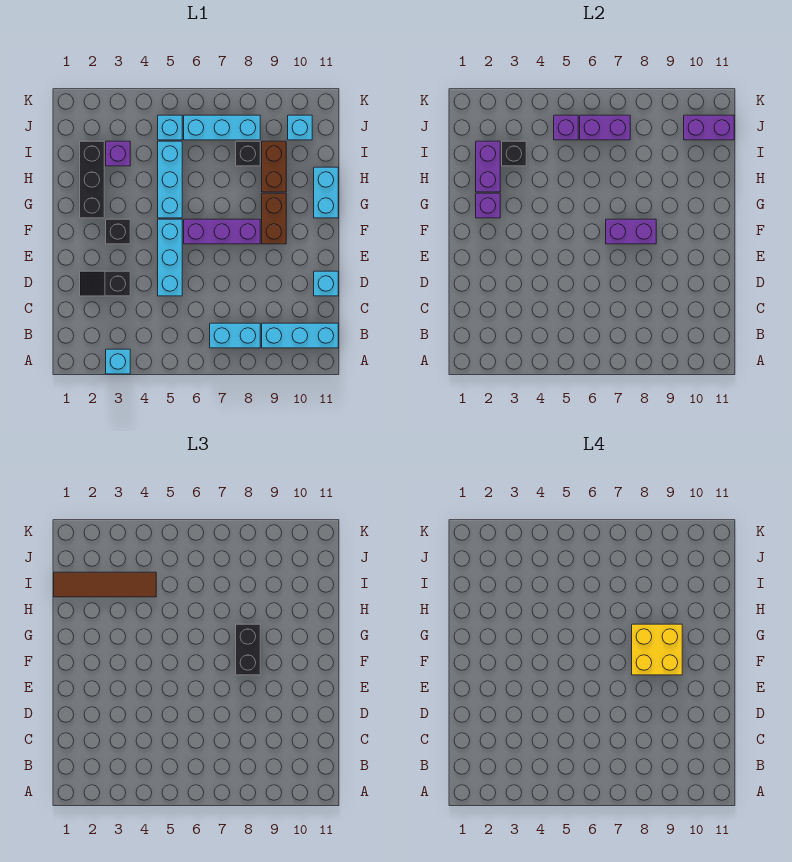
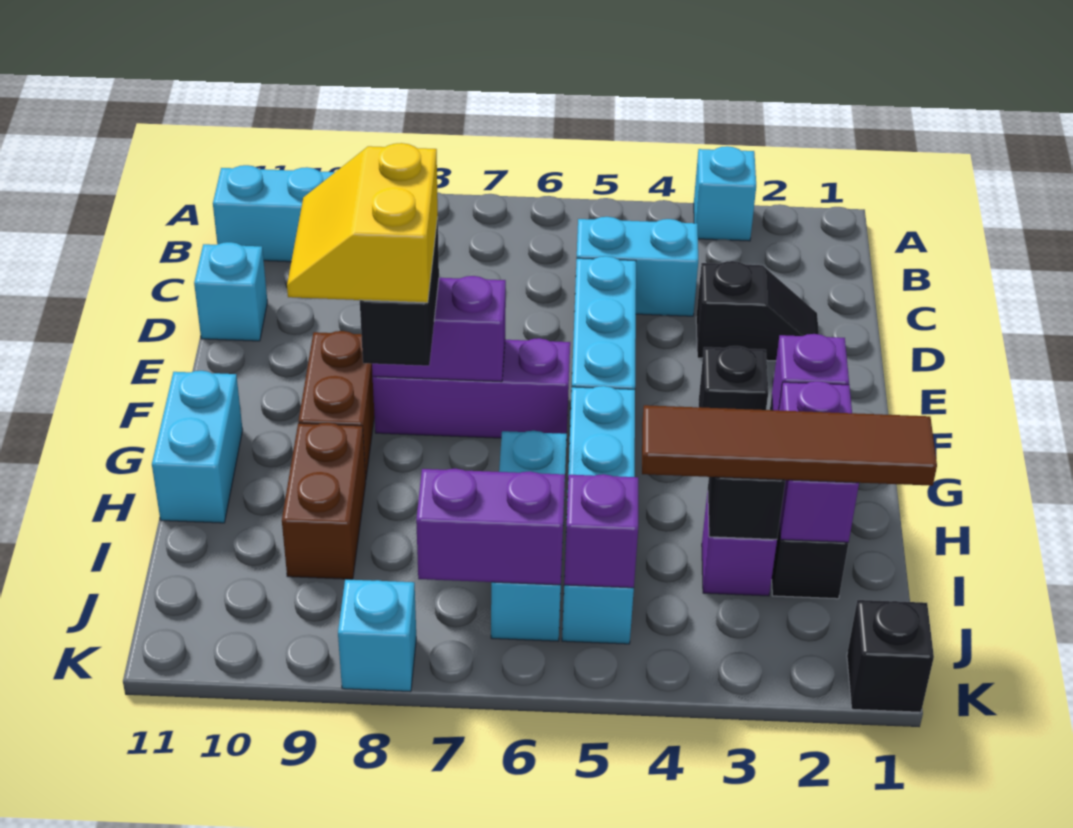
cyan 1x2 brick [210,323,260,348] -> cyan 1x2 brick moved to [575,217,698,316]
yellow 2x2 brick [632,624,682,675] -> yellow 2x2 slope [287,143,438,303]
black 1x1 brick [236,141,260,166] -> black 1x1 brick moved to [847,600,934,712]
cyan 1x3 brick [184,115,260,140] -> cyan 1x3 brick turned to [491,431,567,641]
cyan 1x1 brick [288,115,312,140] -> cyan 1x1 brick moved to [338,579,416,692]
purple 1x2 brick [684,115,734,140] -> none

